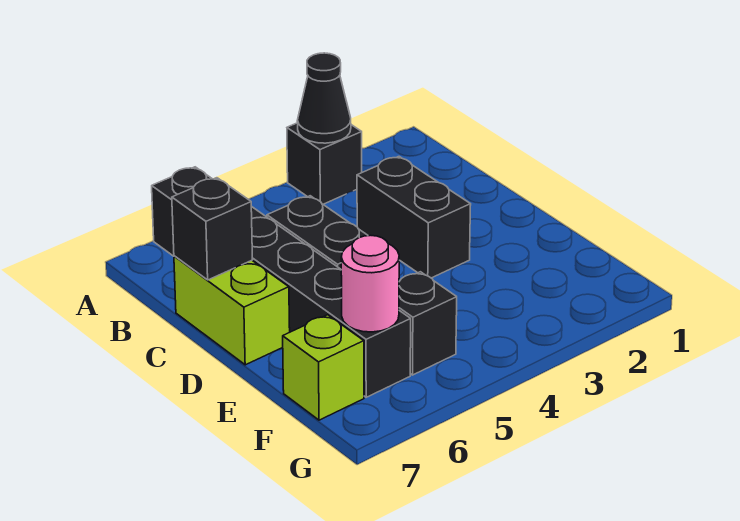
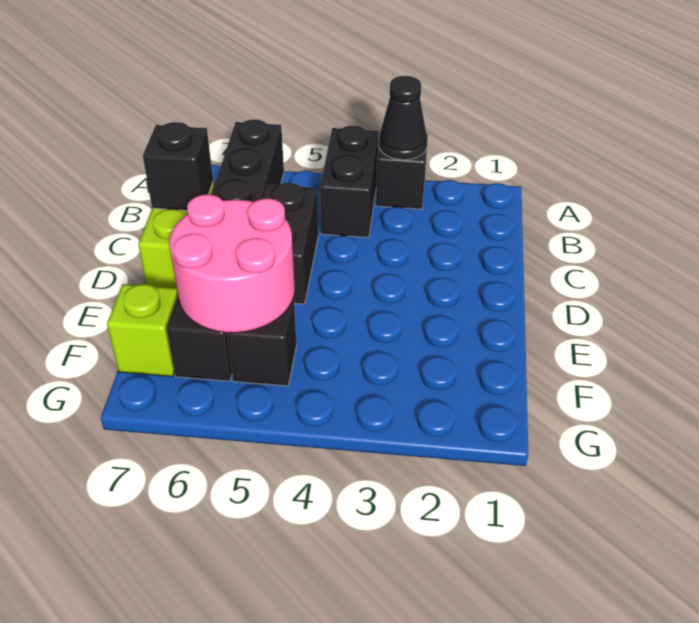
black 1x2 brick [357,157,471,278] -> black 1x2 brick moved to [320,125,379,238]
pink 1x1 round brick [341,235,399,332] -> pink 2x2 round brick [170,194,295,333]

